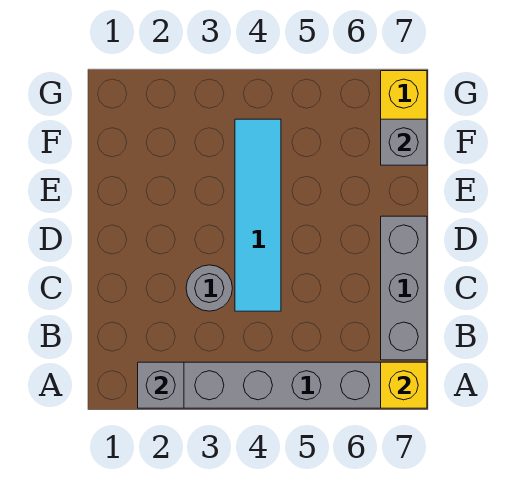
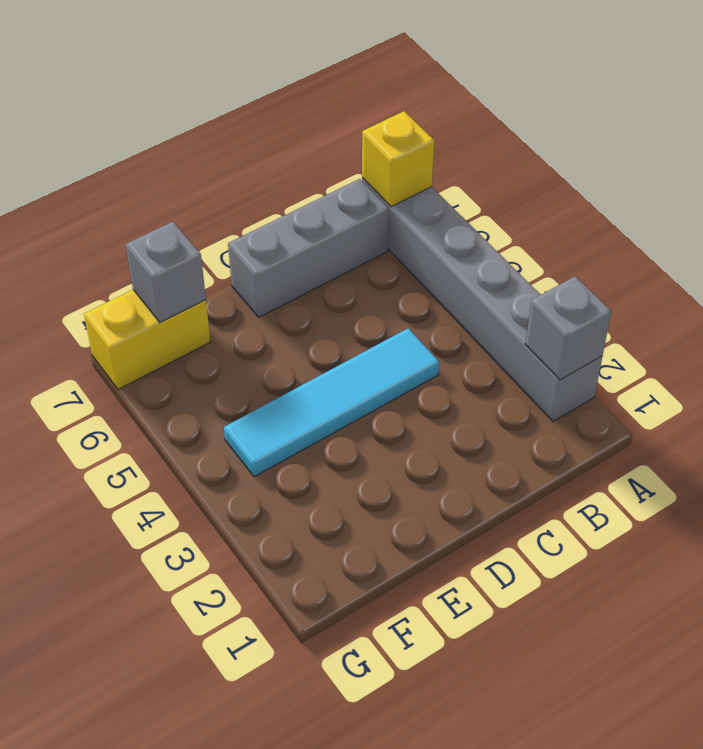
grey 1x1 round brick [186,265,232,311] -> none

